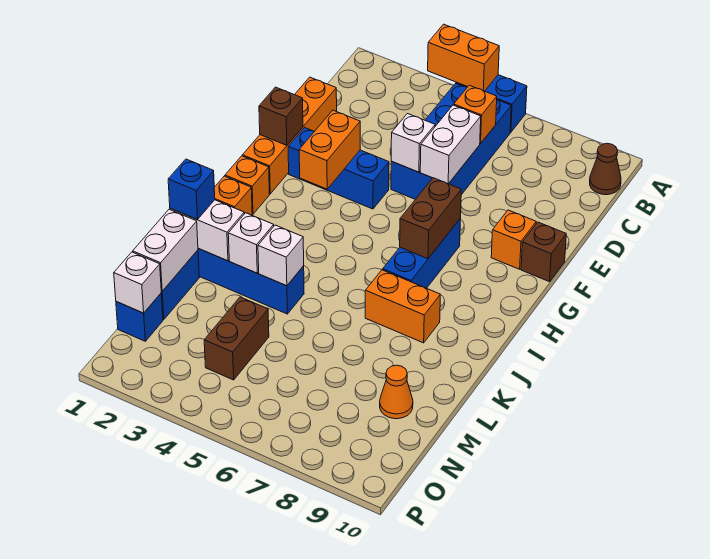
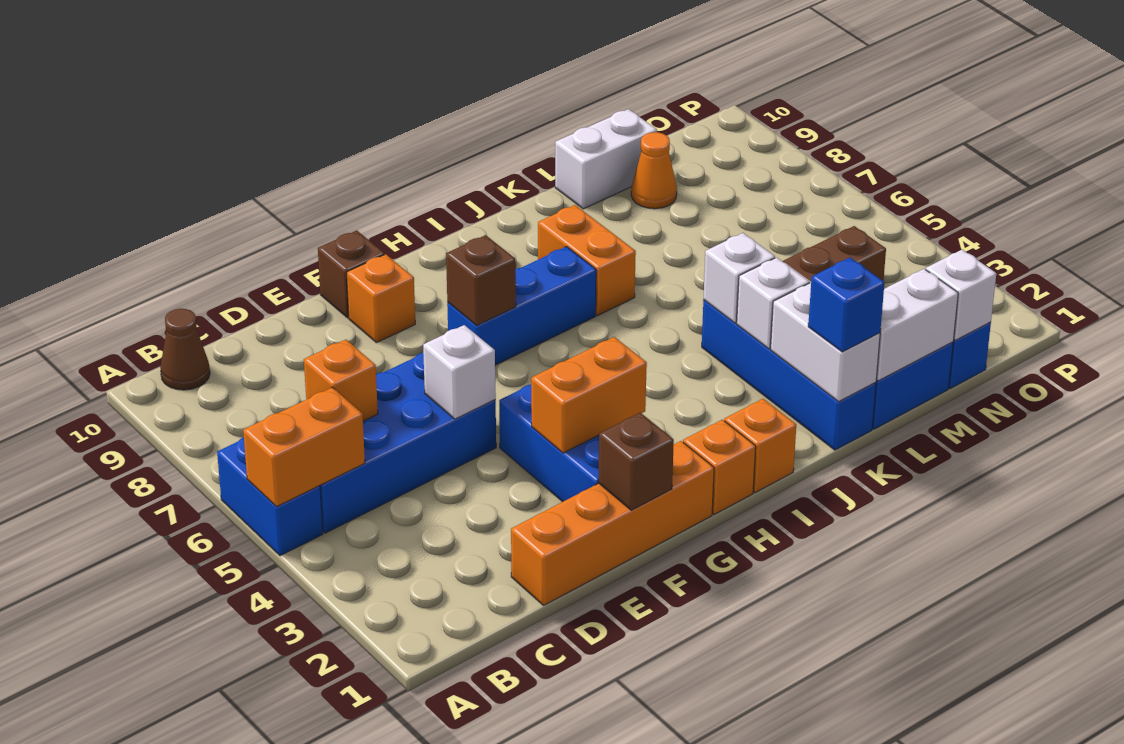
orange 1x2 brick [428,24,499,91] -> orange 1x2 brick turned to [243,387,365,507]
white 1x2 brick [420,105,481,184] -> white 1x2 brick moved to [555,109,657,209]
brown 1x2 brick [400,178,461,259] -> brown 1x1 brick [446,235,516,325]

